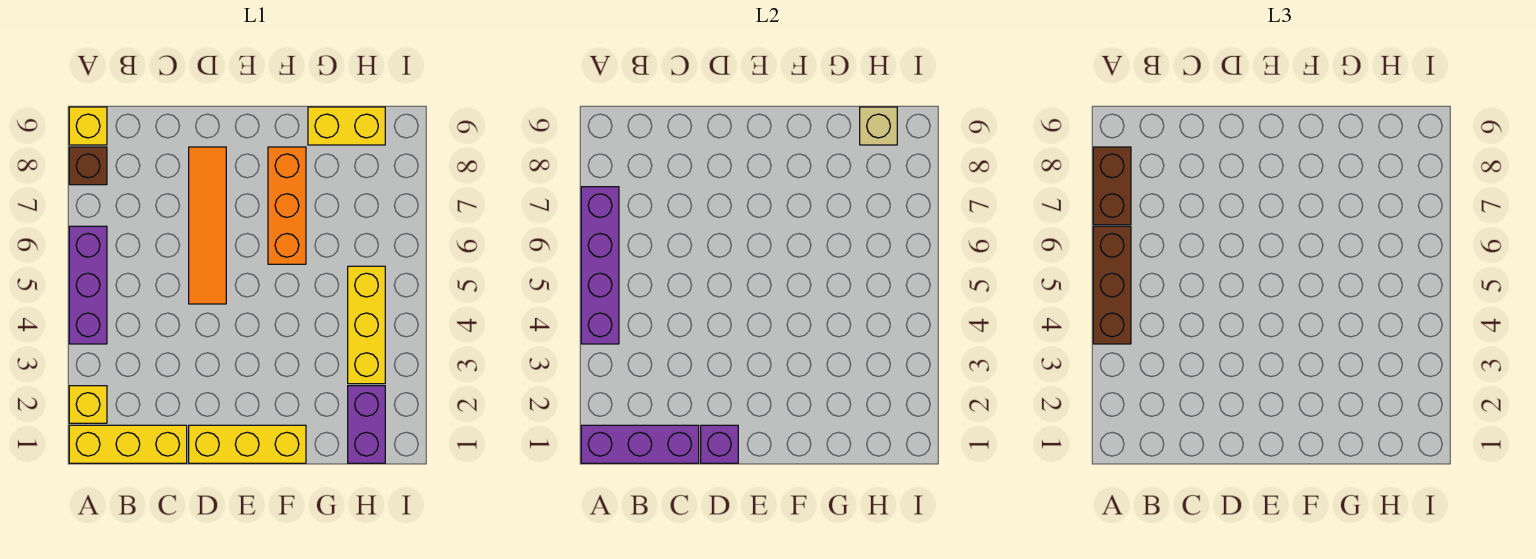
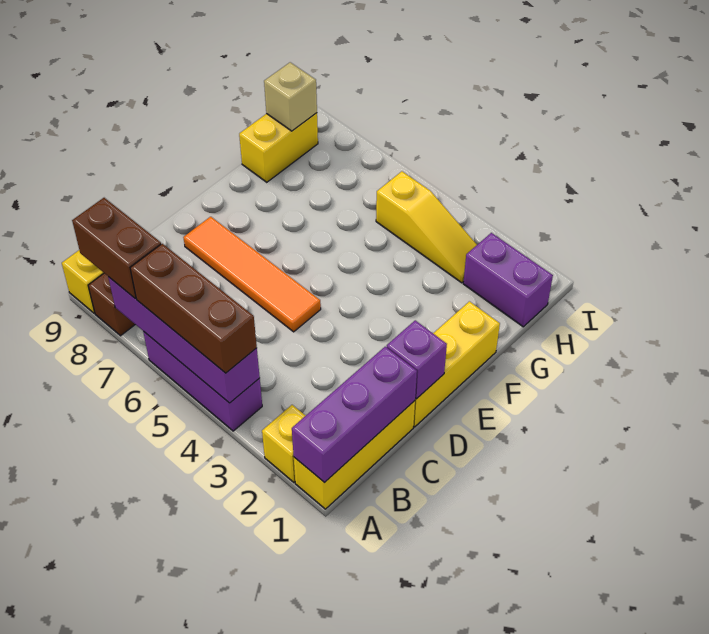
orange 1x3 brick [268,147,306,264] -> none
yellow 1x3 brick [348,266,385,384] -> yellow 1x3 slope [376,171,477,283]

